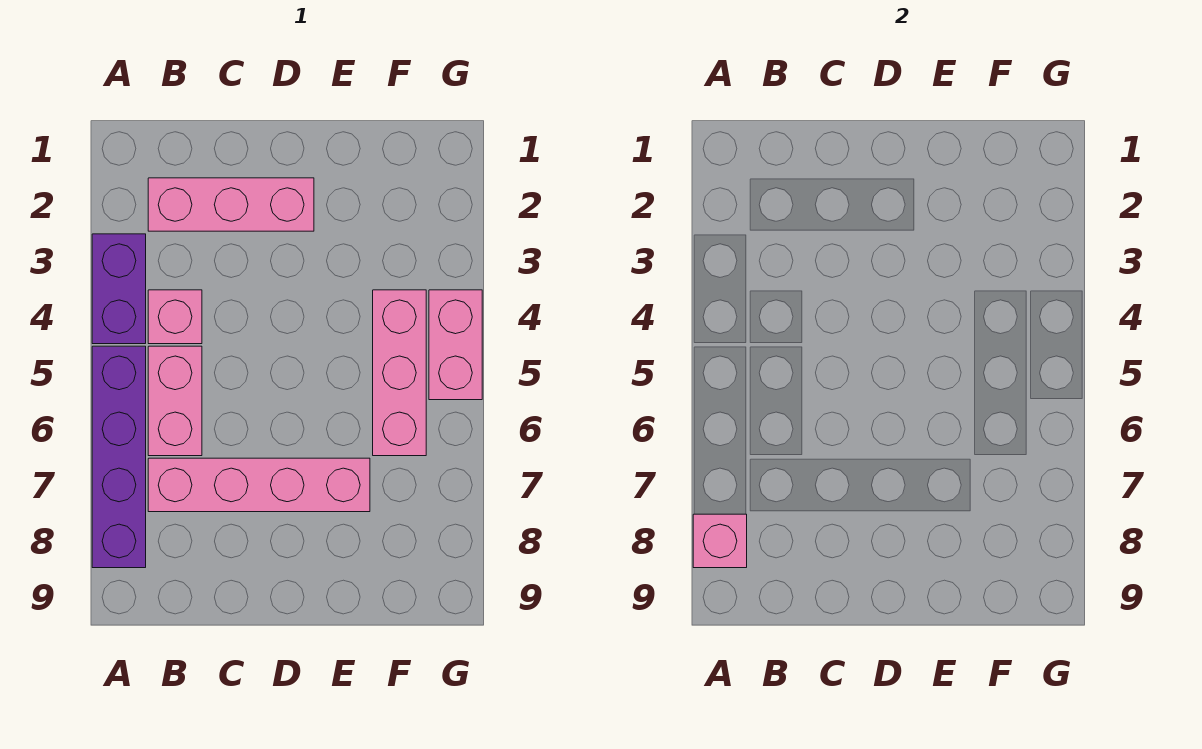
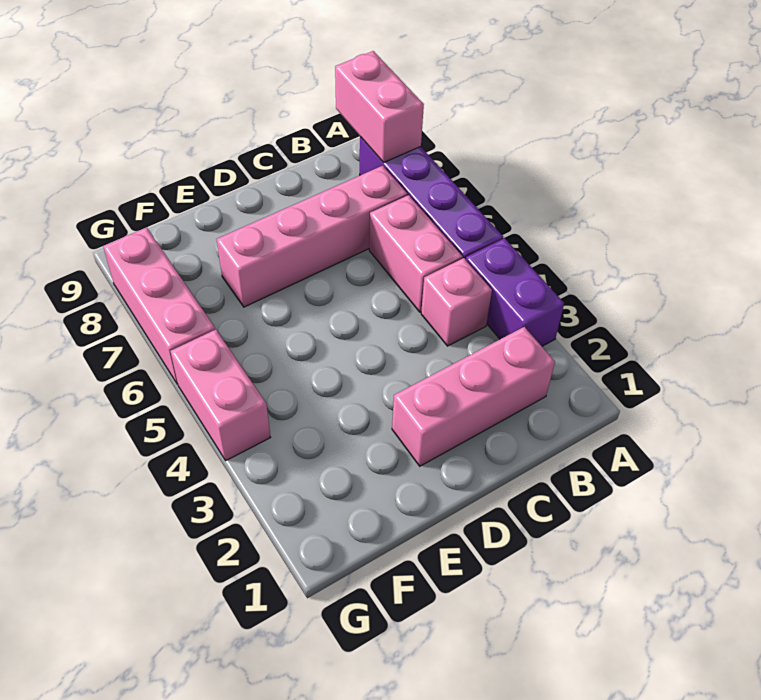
pink 1x1 brick [693,514,747,568] -> pink 1x2 brick [335,51,424,163]
pink 1x3 brick [373,290,426,456] -> pink 1x3 brick moved to [103,228,215,384]

